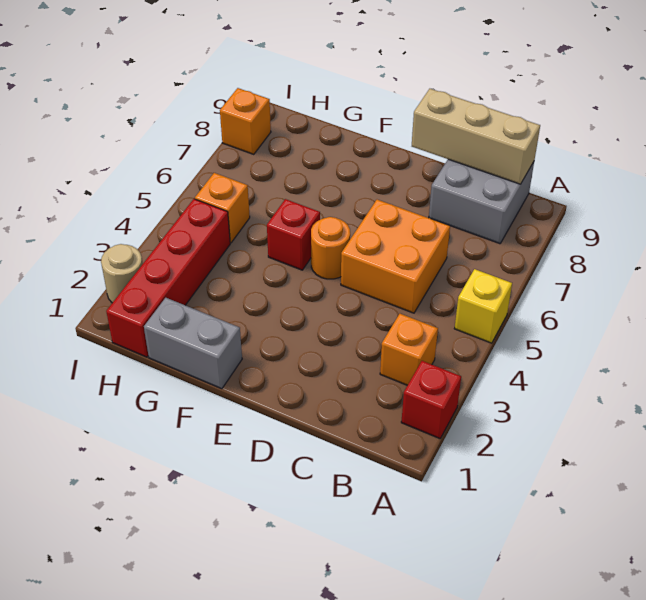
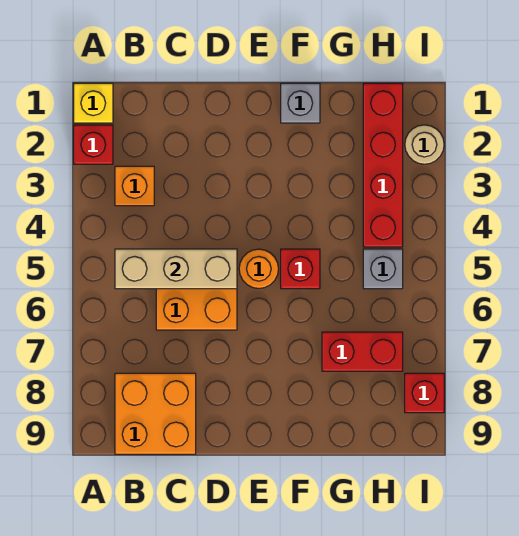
yellow 1x1 brick [454,269,512,343] -> yellow 1x1 brick moved to [74,83,113,123]
grey 2x2 brick [429,159,534,244] -> orange 2x2 brick [115,373,196,454]
tan 1x3 brick [412,89,540,184] -> tan 1x3 brick moved to [115,249,237,289]
grey 1x2 brick [144,298,242,389] -> grey 1x1 brick [281,83,320,123]
none -> red 1x2 brick [322,332,403,371]
orange 1x1 brick [195,173,250,243] -> grey 1x1 brick [363,249,403,289]
orange 1x1 brick [220,88,271,154] -> red 1x1 brick [405,373,444,413]

